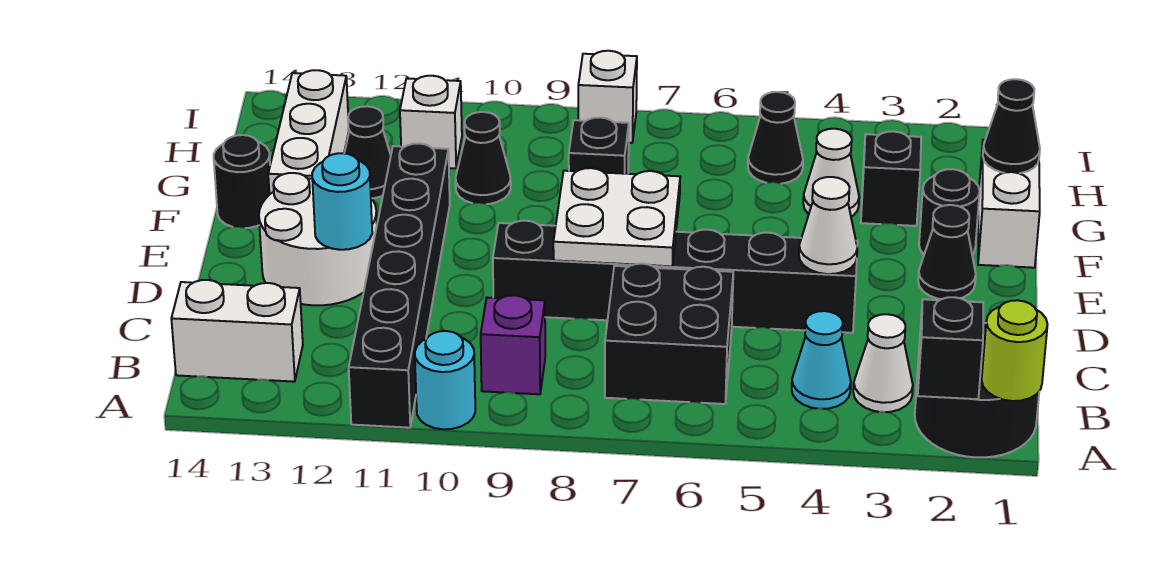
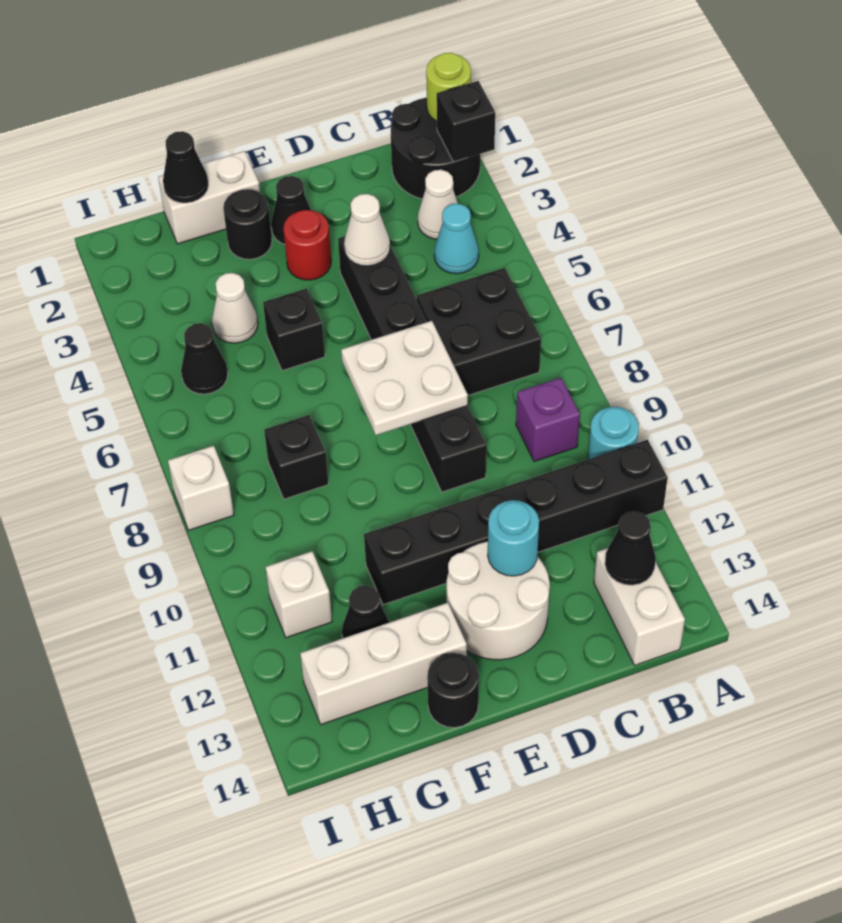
none -> red 1x1 round brick [283,210,331,280]
black 1x1 brick [861,131,921,226] -> black 1x1 brick moved to [263,289,325,371]
black 1x1 cone [456,112,511,204] -> black 1x1 cone moved to [605,511,656,585]

